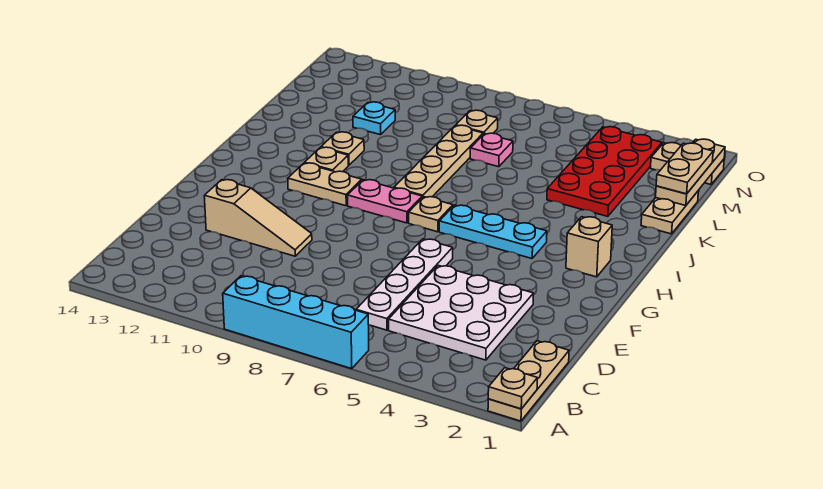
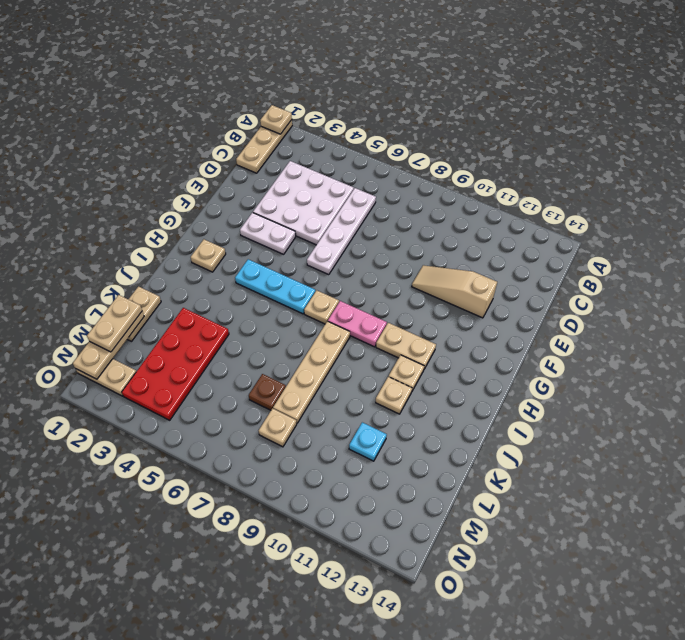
cyan 1x4 brick [223,276,369,369] -> none
none -> white 1x2 plate [240,213,296,254]
tan 1x1 brick [566,217,612,277] -> tan 1x1 plate [191,239,226,272]
pink 1x1 plate [470,133,513,167] -> brown 1x1 plate [249,374,286,410]

